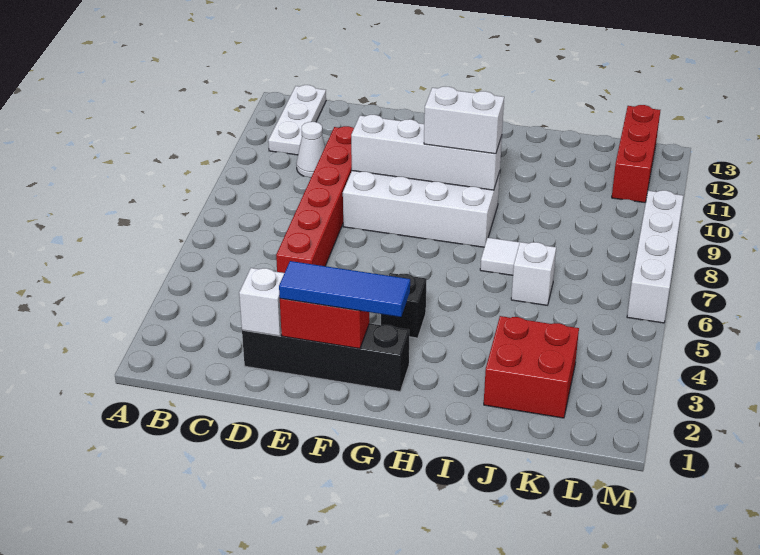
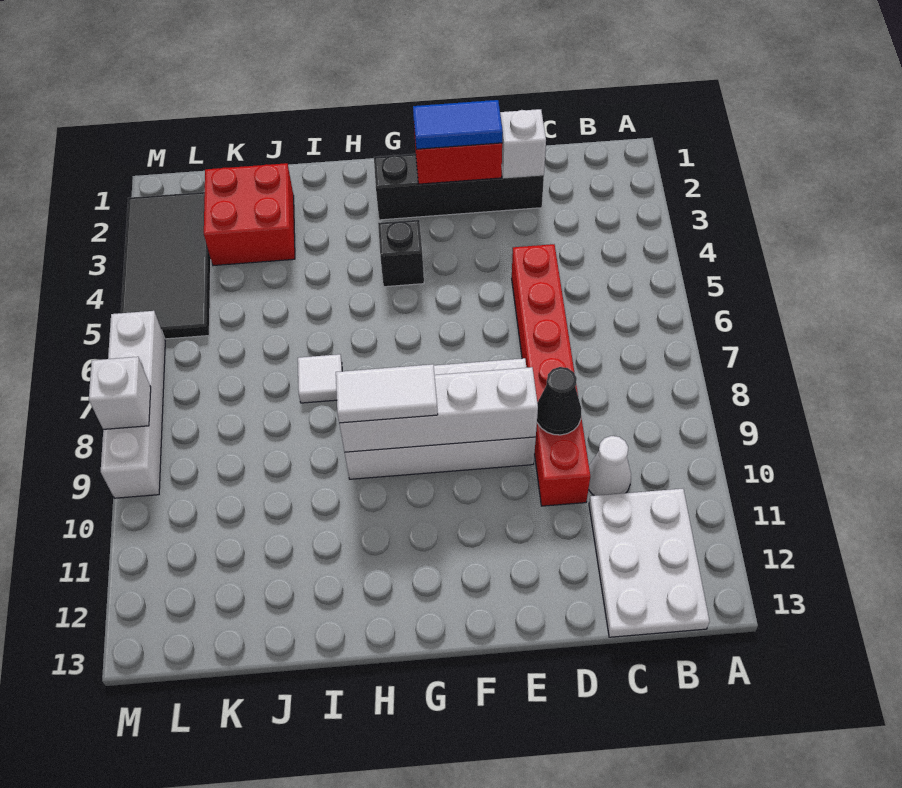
white 1x3 plate [268,85,326,155] -> white 2x3 plate [589,489,710,637]
none -> black 1x1 cone [537,367,582,435]
blue 1x3 tile [279,261,410,317] -> blue 1x2 tile [413,100,503,149]
white 1x2 brick [424,87,504,154] -> white 1x2 tile [336,364,438,423]
white 1x1 brick [511,242,556,305] -> white 1x1 brick moved to [89,357,151,429]
none -> black 2x4 tile [121,192,211,339]
red 1x3 brick [612,105,660,203] -> none

